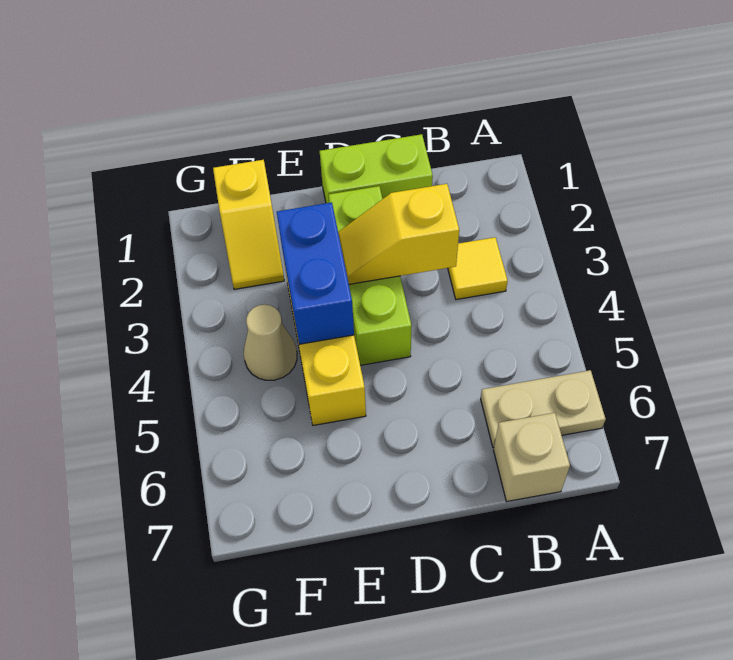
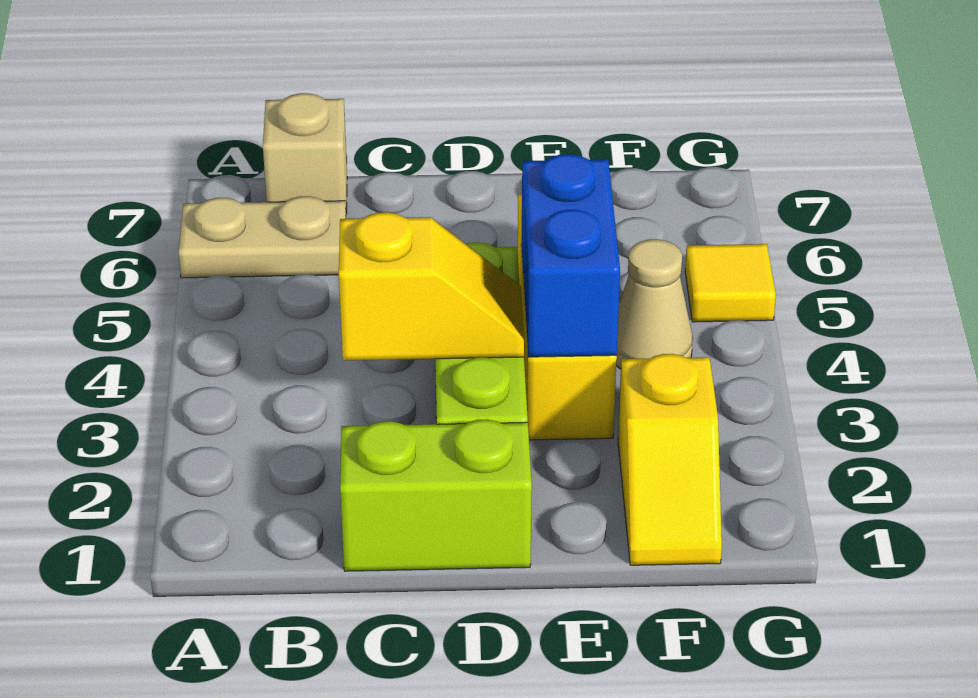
yellow 1x1 tile [448,237,508,300] -> yellow 1x1 tile moved to [685,244,776,322]
yellow 1x2 slope [213,160,284,289] -> yellow 1x2 slope turned to [618,354,722,565]

